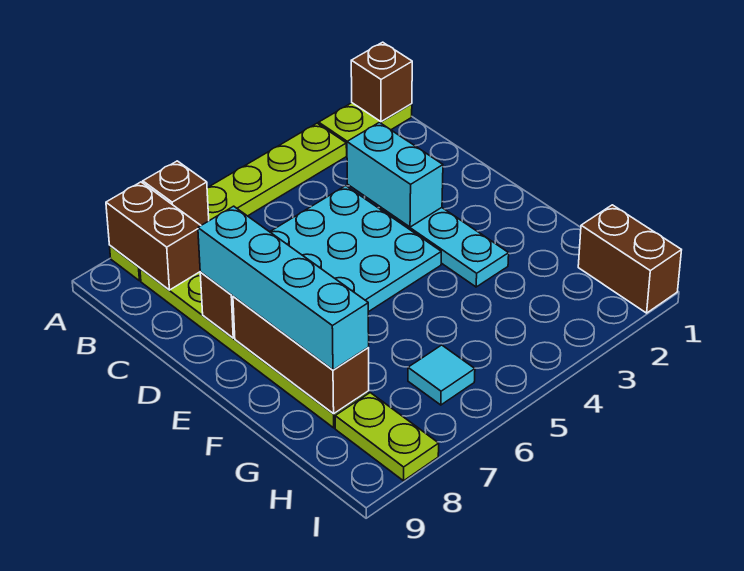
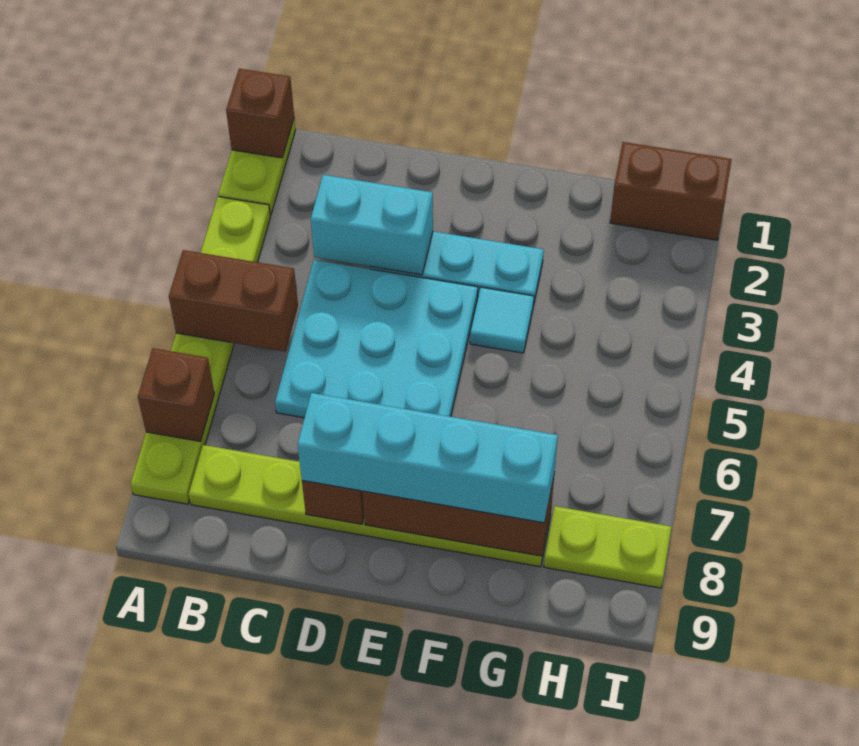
brown 1x2 brick [106,182,201,290] -> brown 1x2 brick moved to [169,250,298,351]
cyan 1x1 tile [408,345,475,405] -> cyan 1x1 tile moved to [470,287,534,353]

